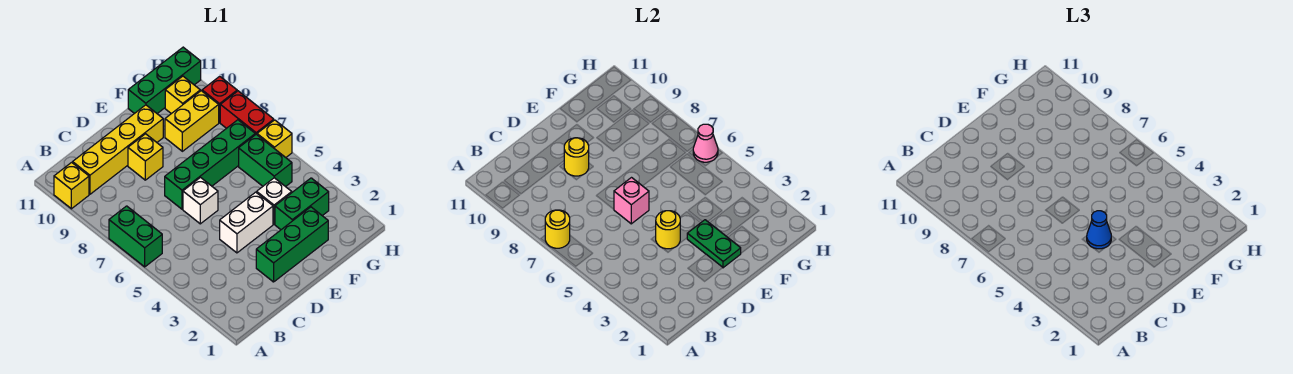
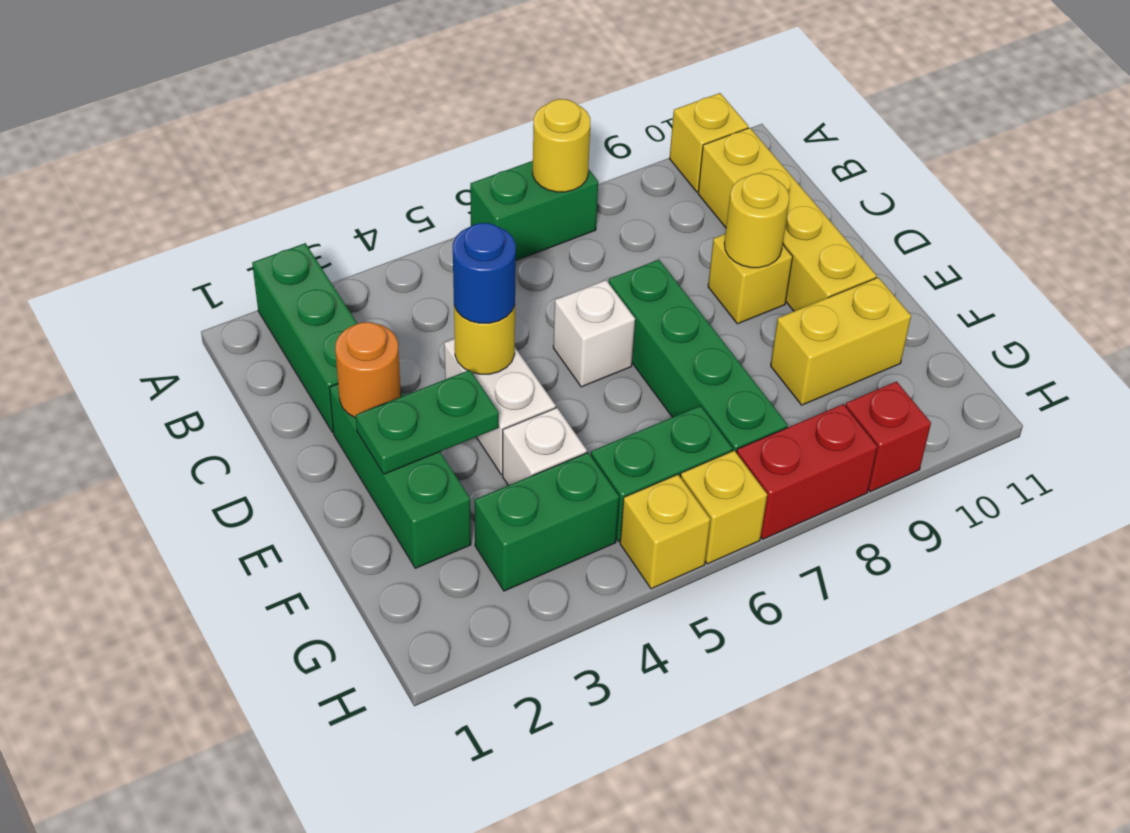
none -> orange 1x1 round brick [335,322,401,418]
blue 1x1 cone [1087,211,1111,249] -> blue 1x1 round brick [453,223,516,323]
pink 1x1 brick [614,178,649,224] -> none
green 1x2 brick [275,178,329,230] -> green 1x2 brick turned to [475,452,619,591]
yellow 1x2 brick [165,91,219,151] -> yellow 1x2 brick turned to [771,277,911,405]
green 1x3 brick [128,47,201,114] -> green 1x3 brick moved to [252,243,357,433]
yellow 1x1 brick [165,76,200,114] -> yellow 1x1 brick moved to [620,475,711,589]
pink 1x1 cone [693,124,718,162] -> none

